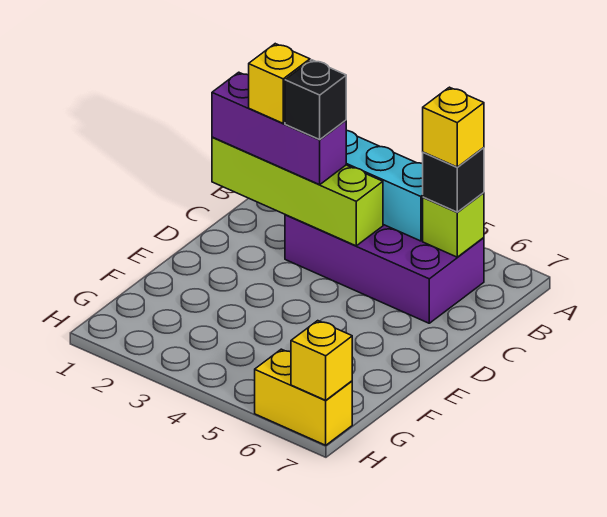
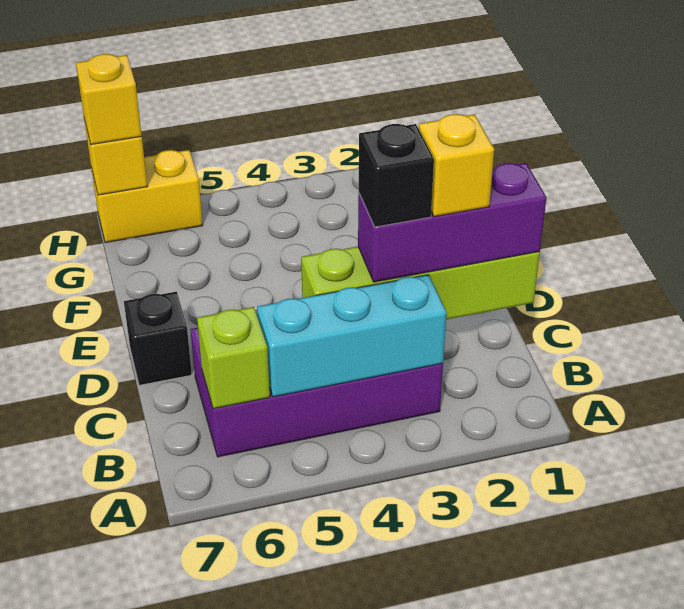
black 1x1 brick [423,148,484,212] -> black 1x1 brick moved to [124,292,192,385]
yellow 1x1 brick [423,87,484,167] -> yellow 1x1 brick moved to [76,54,142,145]

